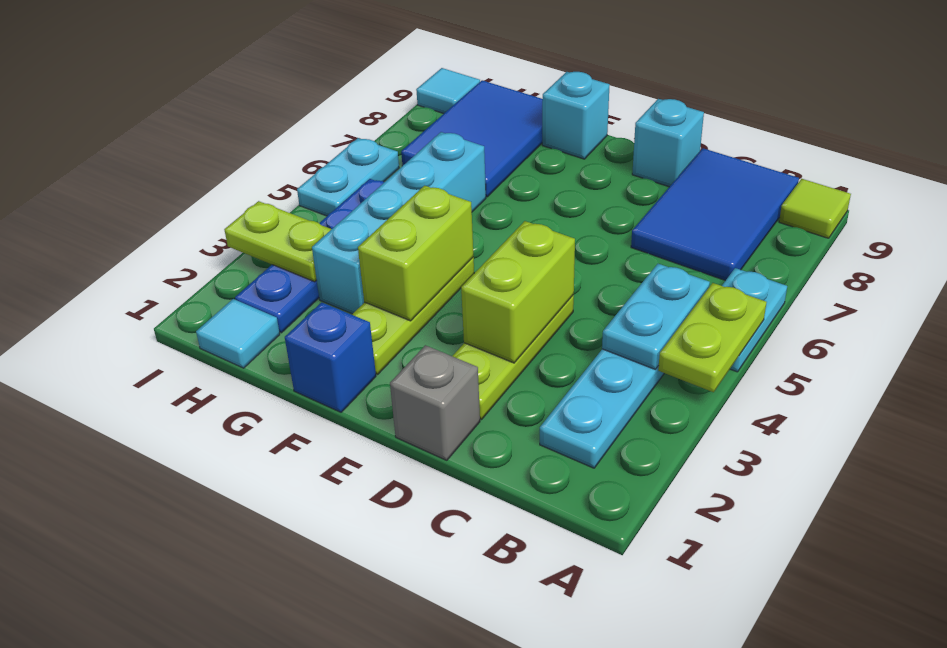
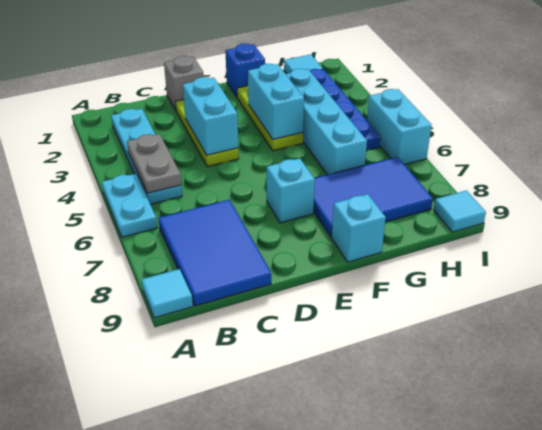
lime 1x2 plate [658,283,767,392] -> none
lime 1x1 tile [779,179,851,238] -> cyan 1x1 tile [142,269,193,318]
cyan 1x2 plate [602,264,710,369] -> grey 1x2 plate [127,134,181,193]
lime 1x2 brick [461,221,575,363] -> cyan 1x2 brick [183,77,238,155]
cyan 1x1 brick [632,99,704,187] -> cyan 1x1 brick moved to [267,158,315,223]
lime 1x2 brick [358,186,474,321] -> cyan 1x2 brick [248,64,304,140]
blue 2x3 tile [401,80,543,197] -> blue 2x3 tile turned to [313,157,433,237]
lime 1x2 plate [224,201,331,282] -> none
cyan 1x2 plate [297,138,399,216] -> cyan 1x2 brick [367,89,432,165]

